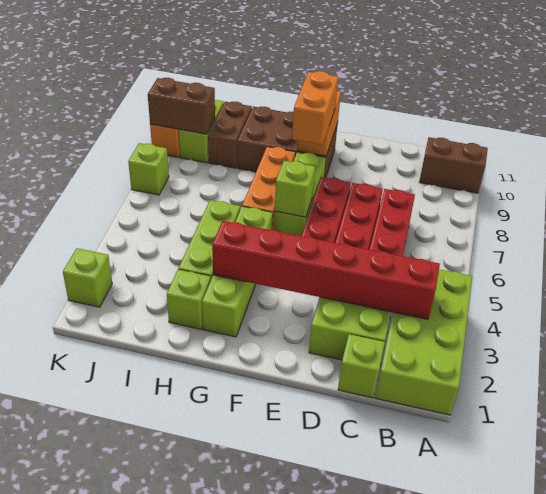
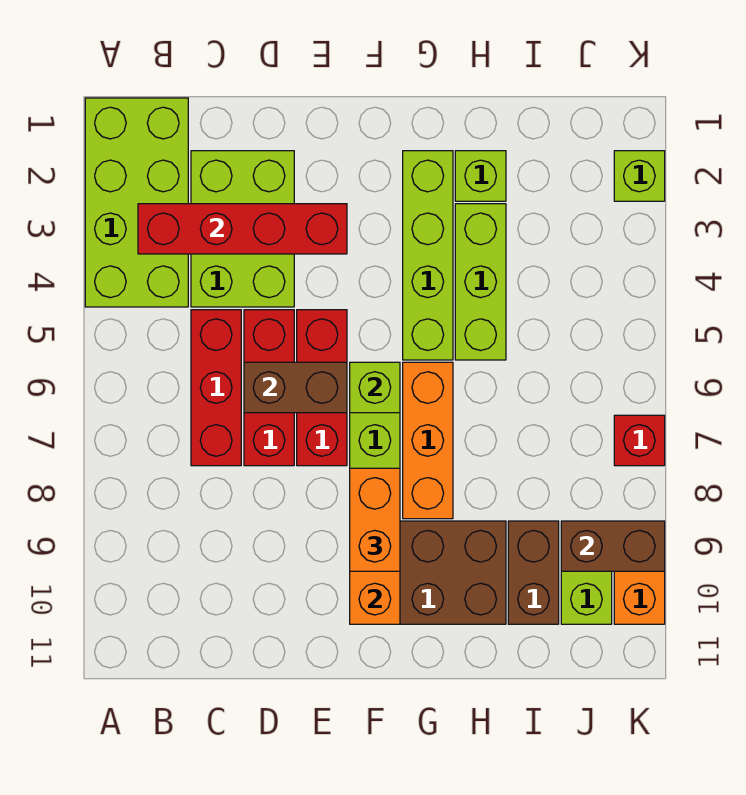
brown 1x2 brick [419,137,488,193] -> brown 1x2 brick moved to [244,362,347,413]
red 1x6 brick [212,221,440,319] -> red 1x4 brick [138,204,347,254]
lime 1x1 brick [338,334,385,398] -> none
lime 1x1 brick [128,143,169,195] -> red 1x1 brick [614,415,665,466]

